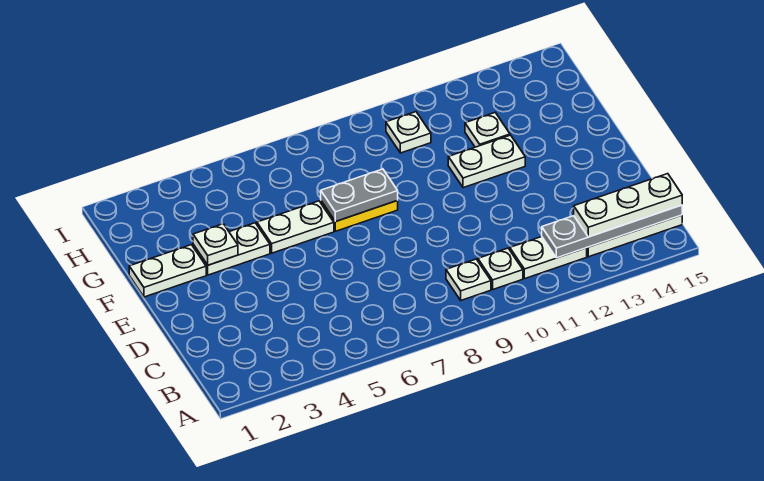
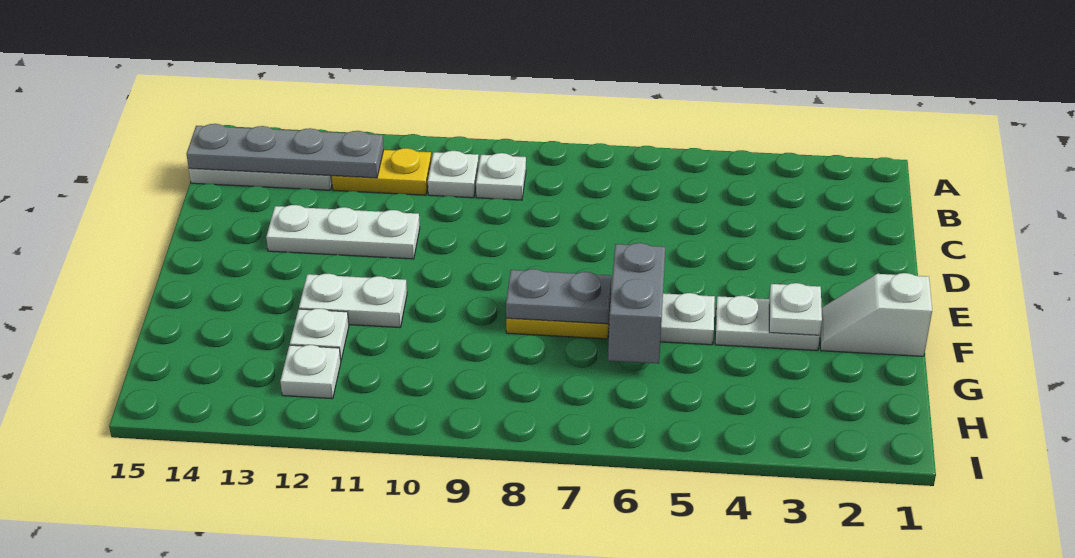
white 1x2 plate [510,237,587,279] -> yellow 1x2 plate [332,148,431,195]
white 1x3 plate [574,174,682,237] -> white 1x3 plate moved to [266,205,420,259]
white 1x2 plate [129,245,206,297] -> white 1x2 slope [820,273,932,356]
none -> grey 1x2 brick [608,243,665,364]
white 1x1 plate [386,112,431,153] -> white 1x1 plate moved to [280,345,341,399]

